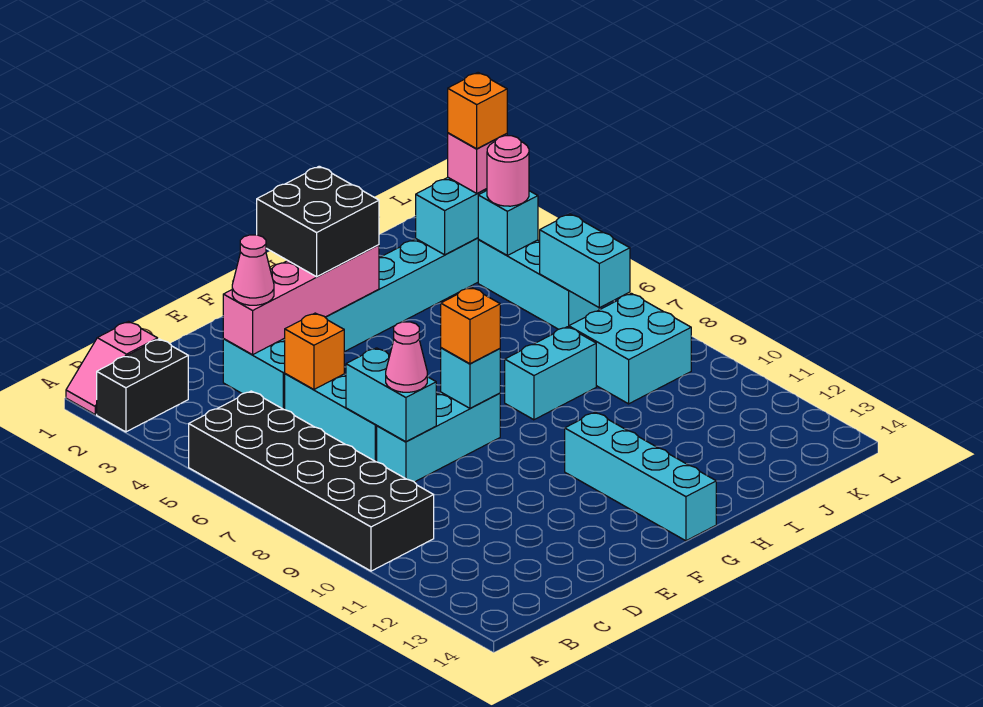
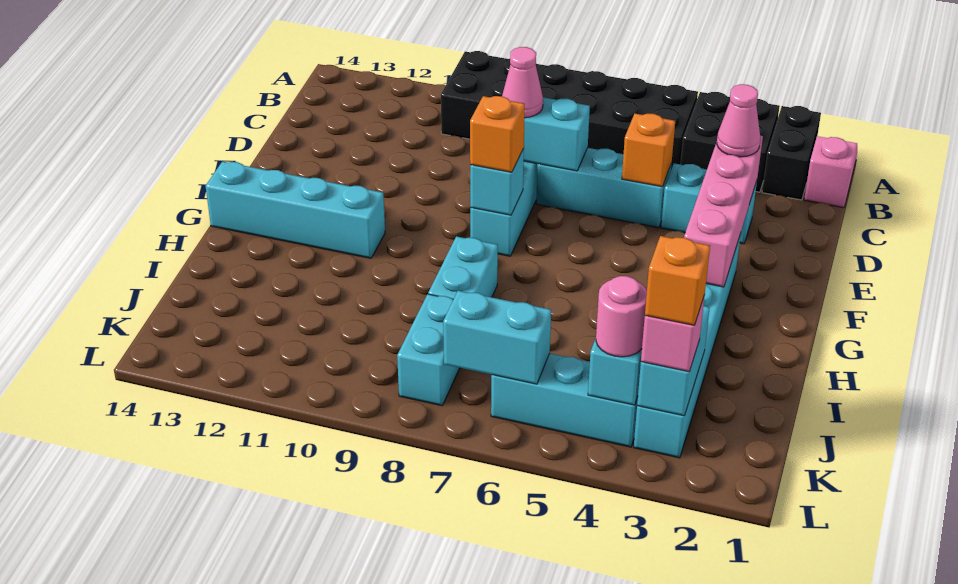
black 2x2 brick [257,166,379,277] -> black 2x2 brick moved to [681,92,780,192]
cyan 2x2 brick [569,293,691,404] -> cyan 1x2 brick [397,294,460,406]

